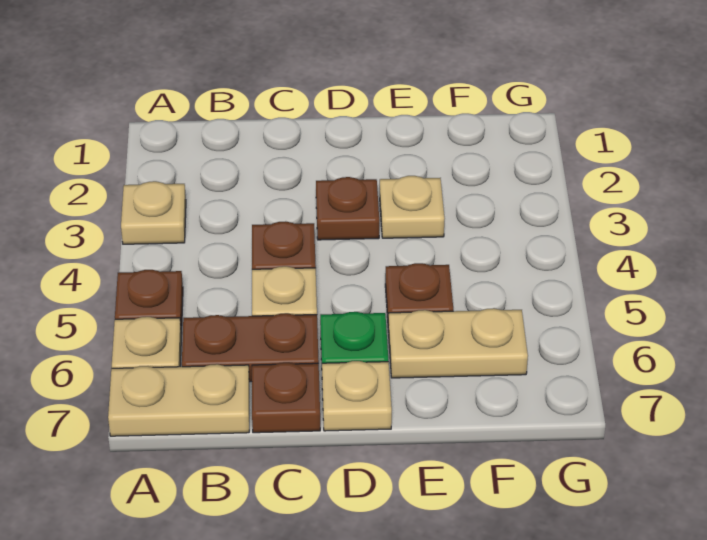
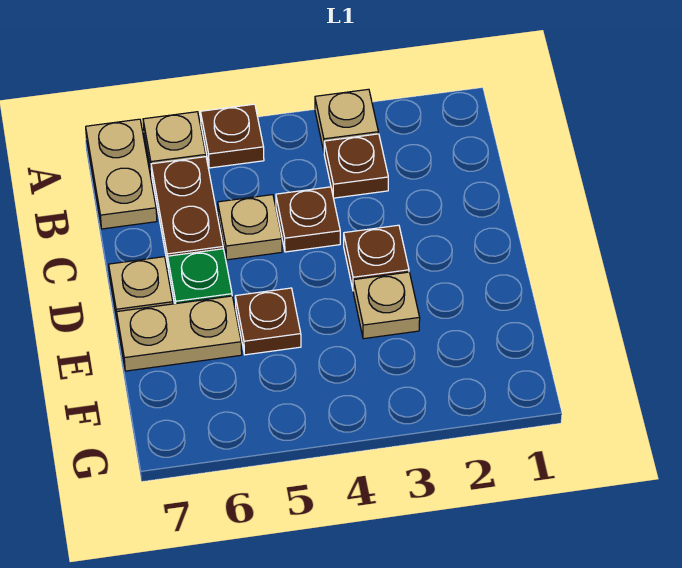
brown 1x1 plate [252,363,320,433] -> brown 1x1 plate moved to [324,134,388,198]
tan 1x2 plate [388,308,528,378] -> tan 1x2 plate turned to [117,296,242,371]

